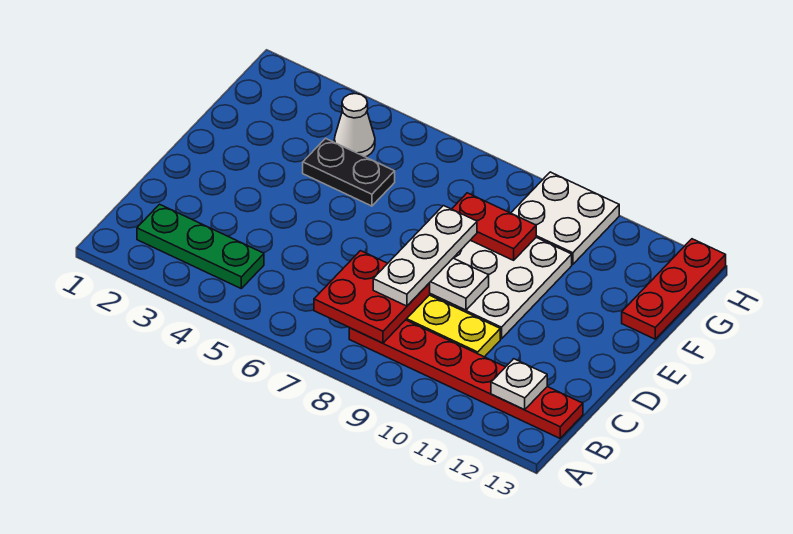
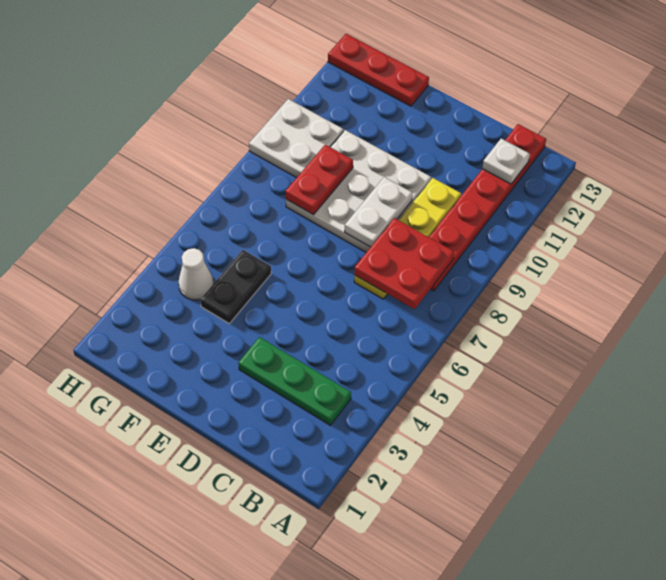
green 1x3 plate [137,204,264,288] -> green 1x3 plate turned to [238,337,351,425]
white 1x3 plate [373,206,477,306] -> none

